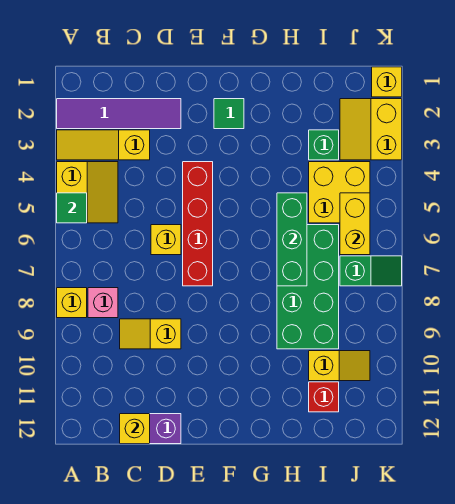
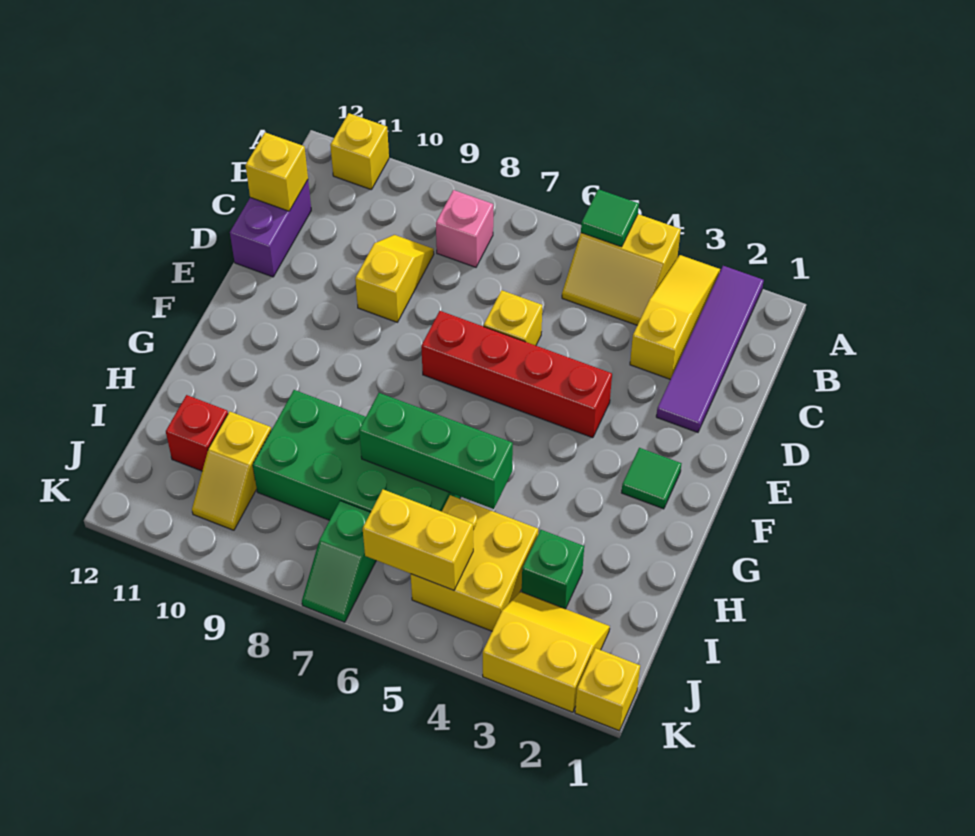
yellow 1x1 brick [57,288,87,318] -> yellow 1x1 brick moved to [330,113,389,190]

